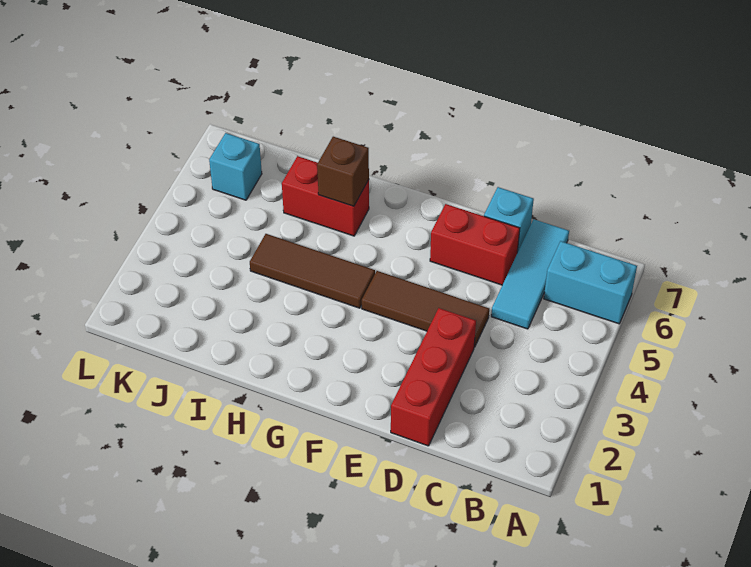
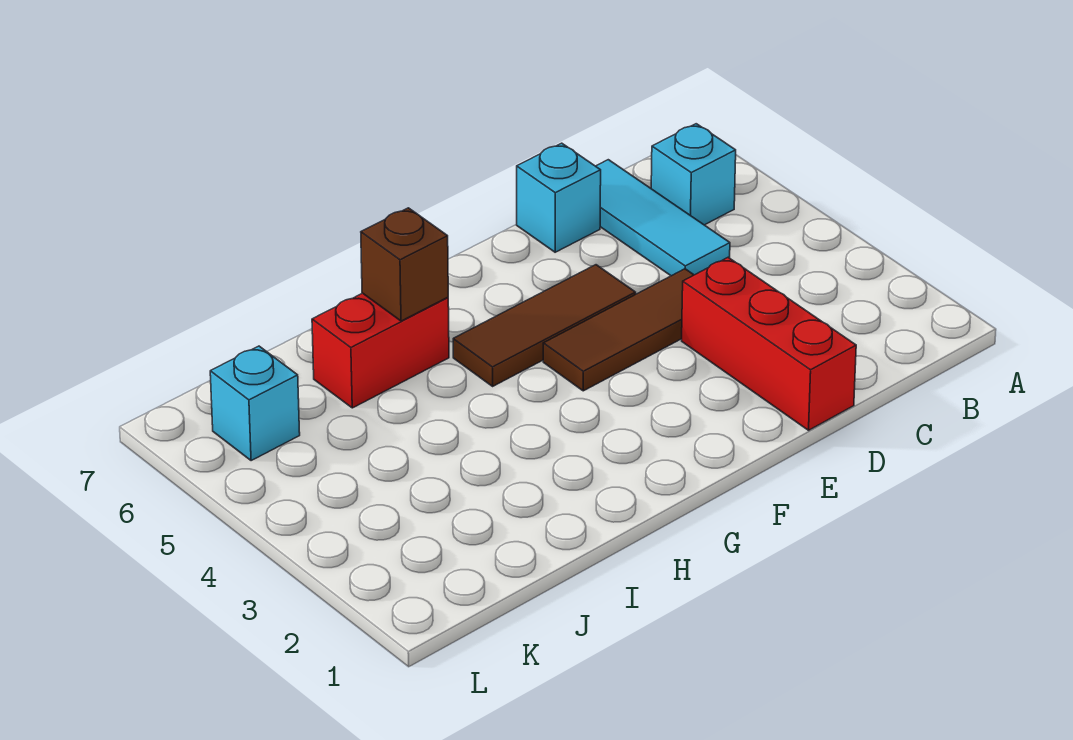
cyan 1x2 brick [544,241,637,324] -> cyan 1x1 brick [651,124,736,225]
red 1x2 brick [430,204,520,285] -> none
brown 1x3 tile [250,234,375,308] -> brown 1x3 tile moved to [453,265,636,386]

